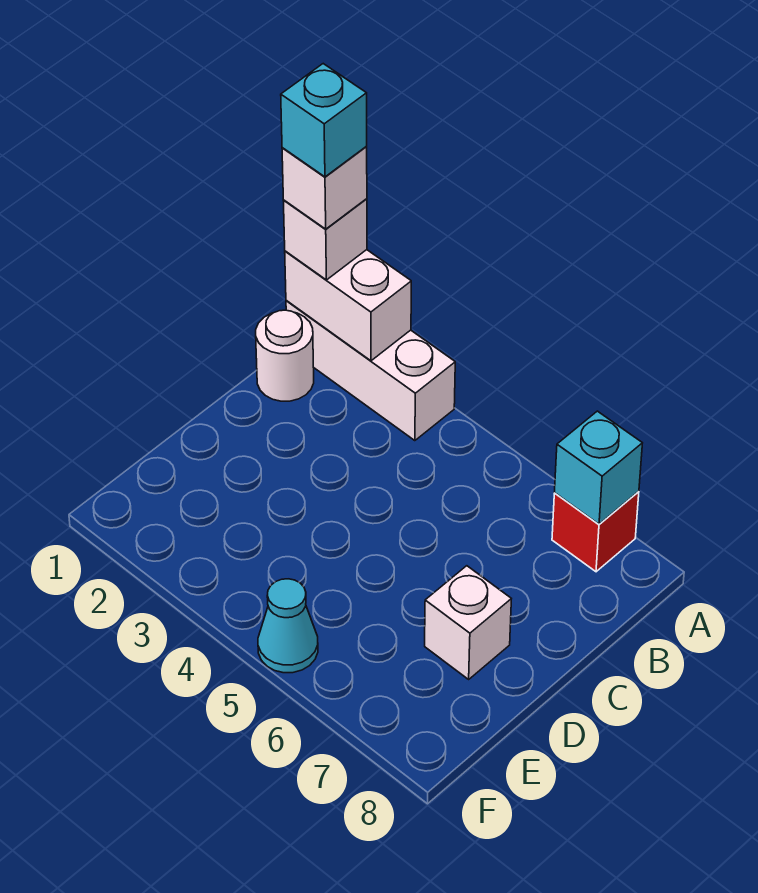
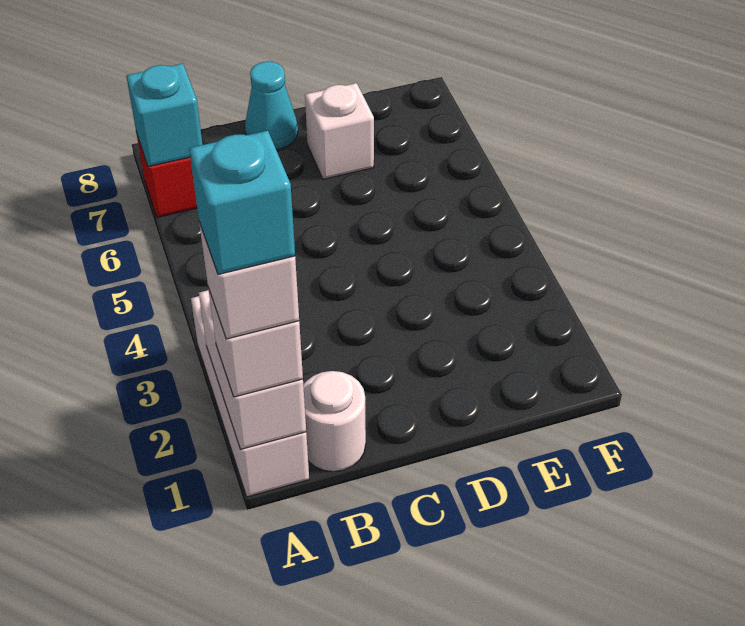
cyan 1x1 cone [258,579,318,673] -> cyan 1x1 cone moved to [245,62,298,150]

